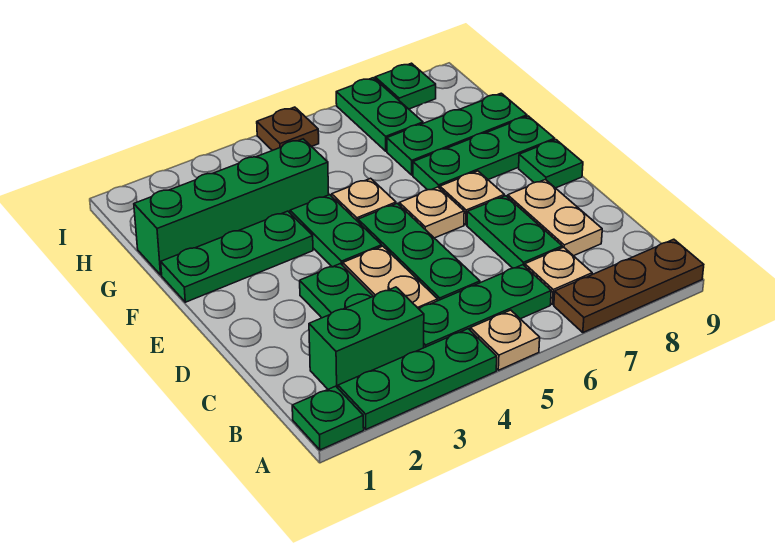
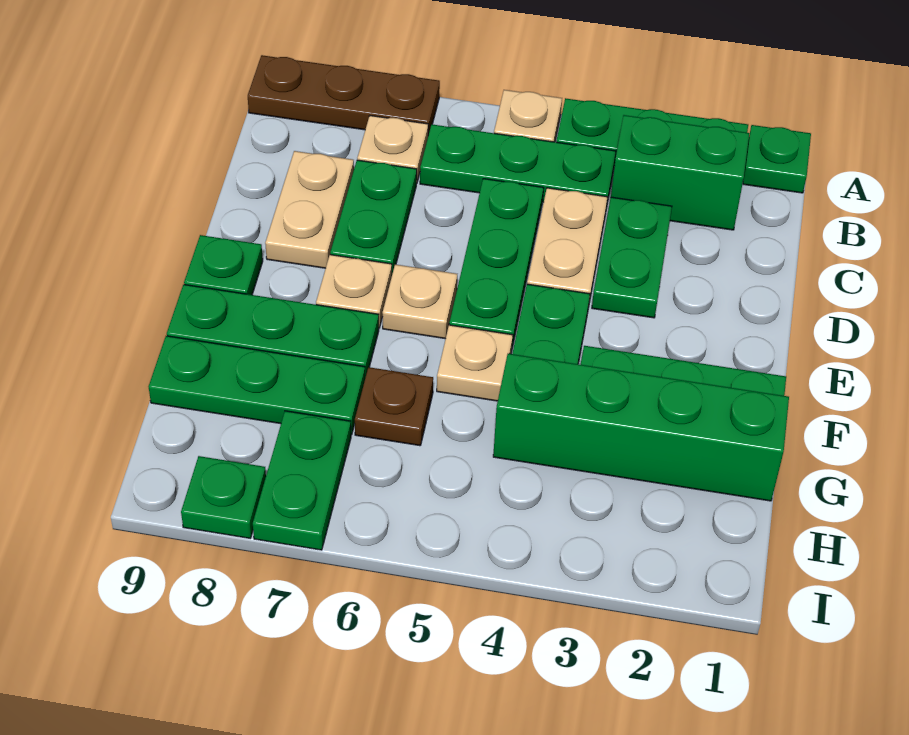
brown 1x1 plate [257,107,319,151] -> brown 1x1 plate moved to [355,367,433,446]

